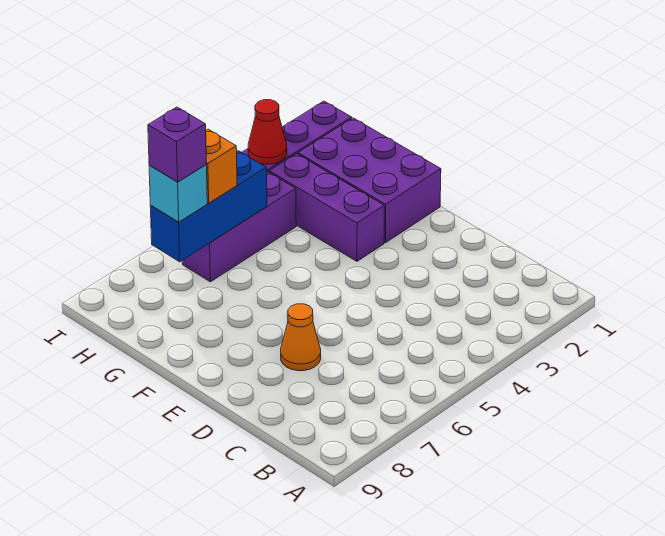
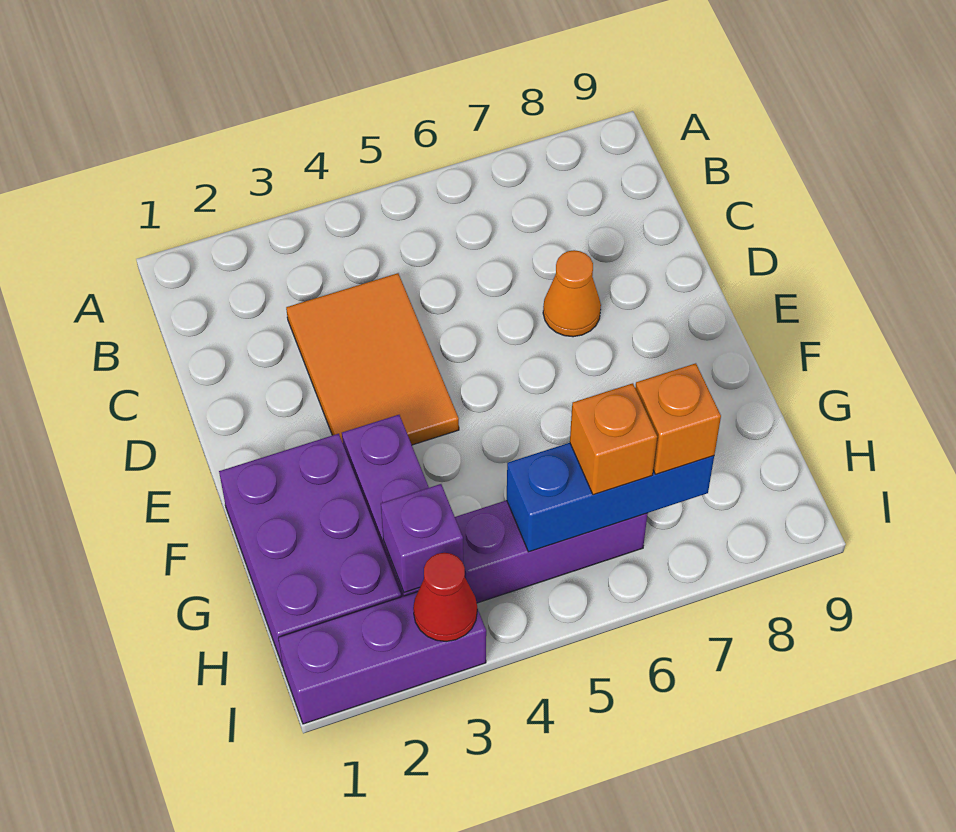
none -> orange 2x3 tile [286,273,459,445]
cyan 1x1 brick [149,165,207,222] -> orange 1x1 brick [635,363,721,474]
purple 1x1 brick [148,107,206,182] -> purple 1x1 brick moved to [381,484,463,593]

